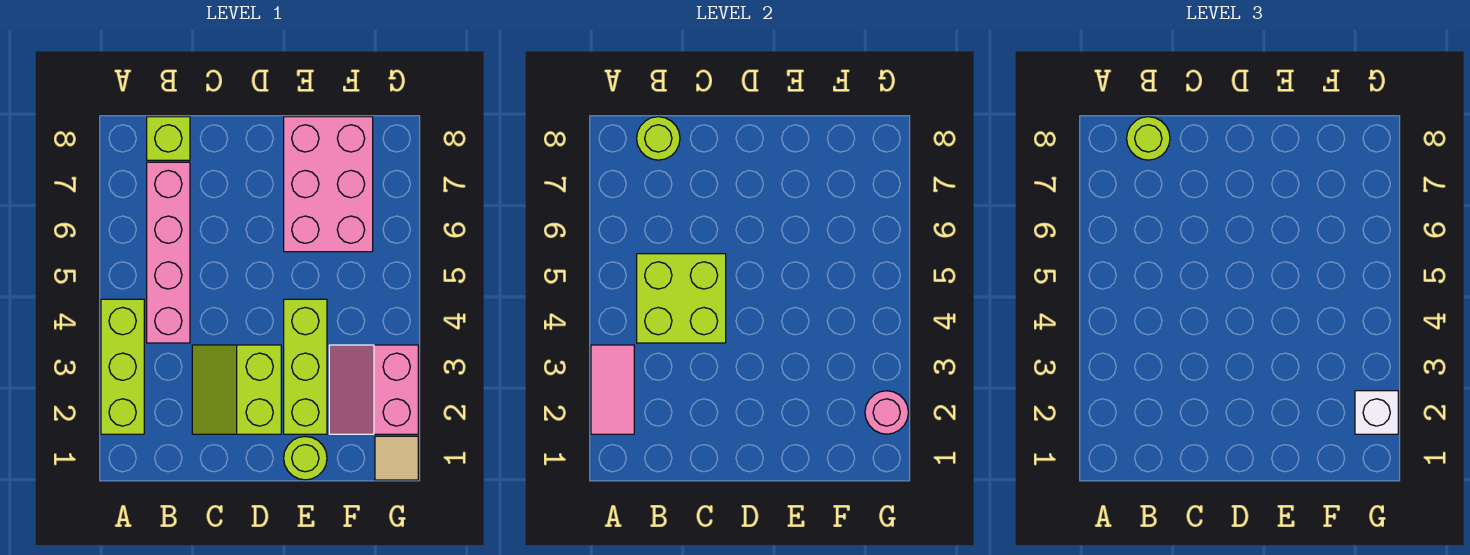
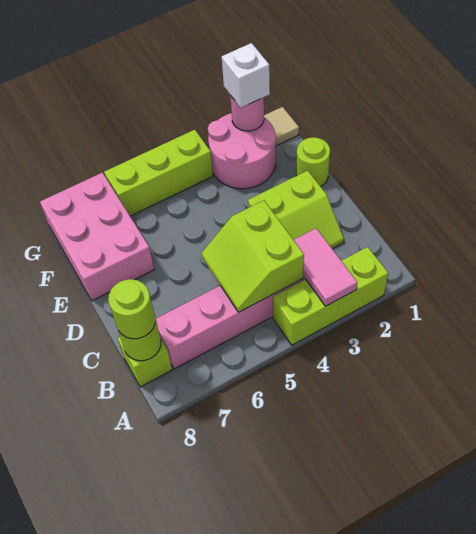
pink 1x2 tile [591,345,634,434] -> pink 1x2 tile turned to [294,228,357,306]
lime 2x2 brick [637,254,726,343] -> lime 2x2 slope [201,201,304,312]
lime 1x3 brick [284,299,327,434] -> lime 1x3 brick moved to [104,130,213,216]
pink 2x3 brick [284,117,373,252] -> pink 2x3 brick turned to [40,173,154,301]
pink 2x2 slope [329,345,418,434] -> pink 2x2 round brick [208,113,276,189]

